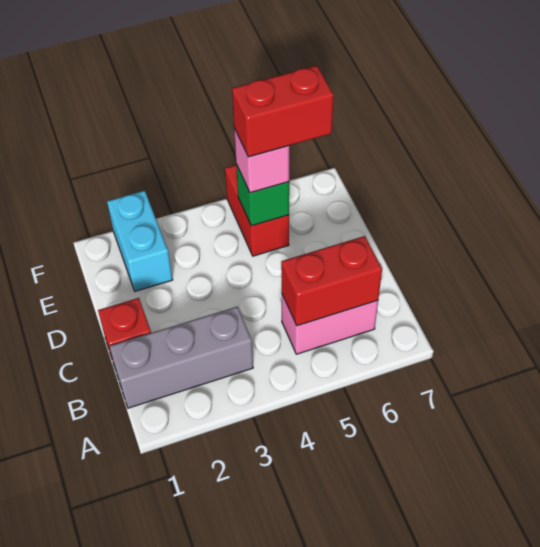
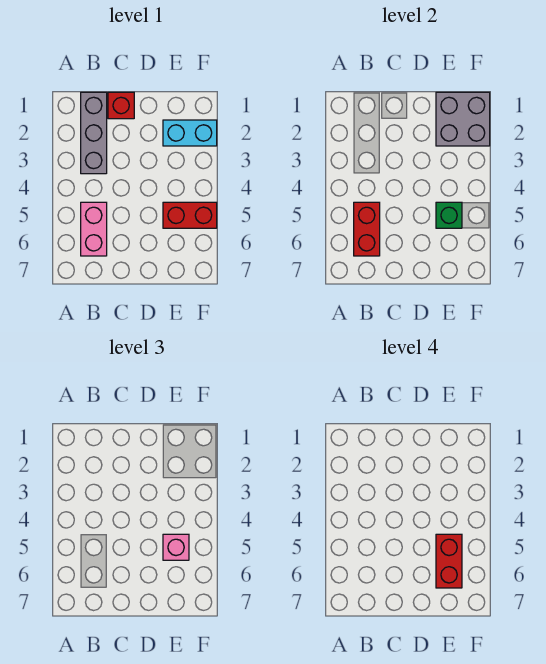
none -> grey 2x2 brick [436,92,490,146]

